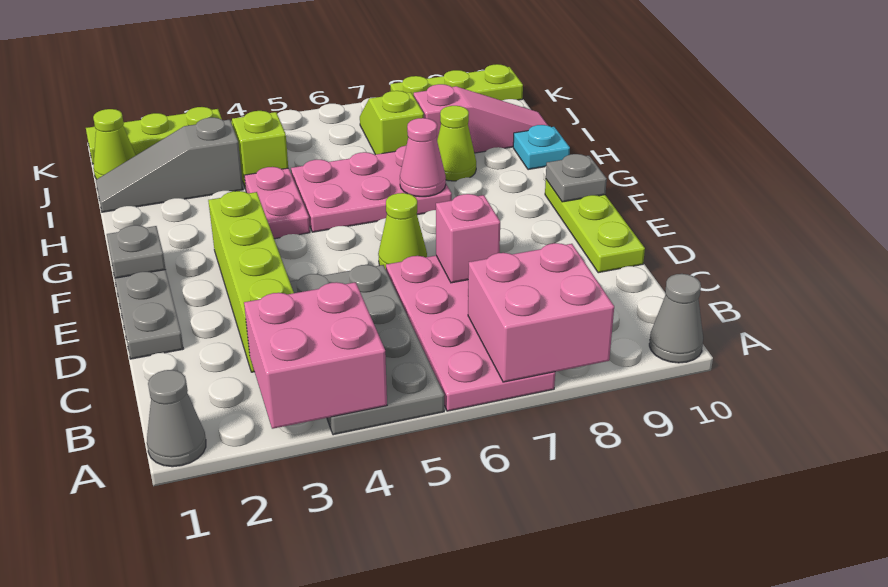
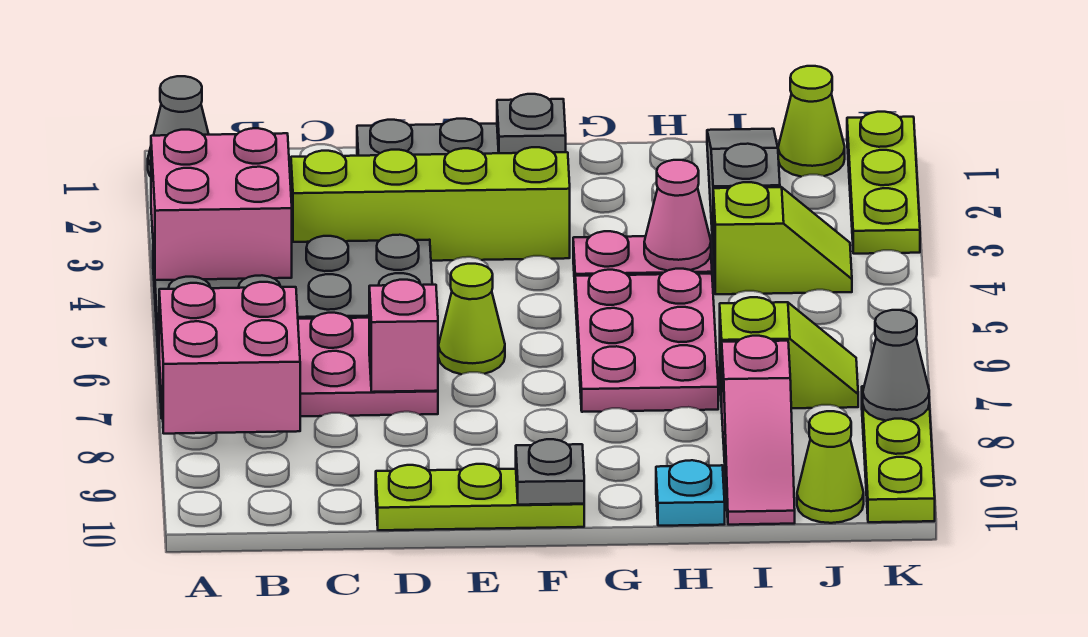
grey 1x1 cone [649,274,703,363] -> grey 1x1 cone moved to [863,310,929,421]
pink 1x1 cone [400,118,446,197] -> pink 1x1 cone moved to [644,160,711,271]
lime 1x1 cone [437,106,476,181] -> lime 1x1 cone moved to [797,411,864,523]

